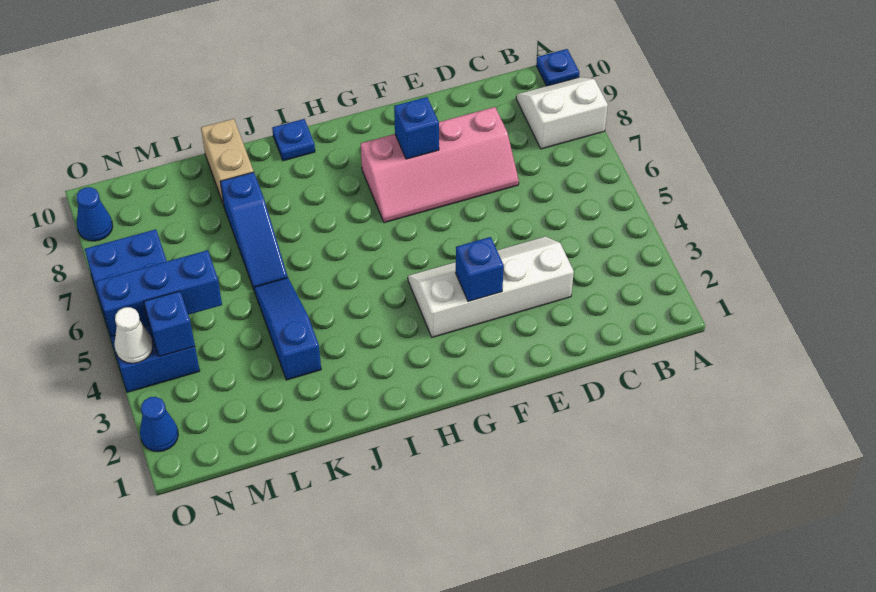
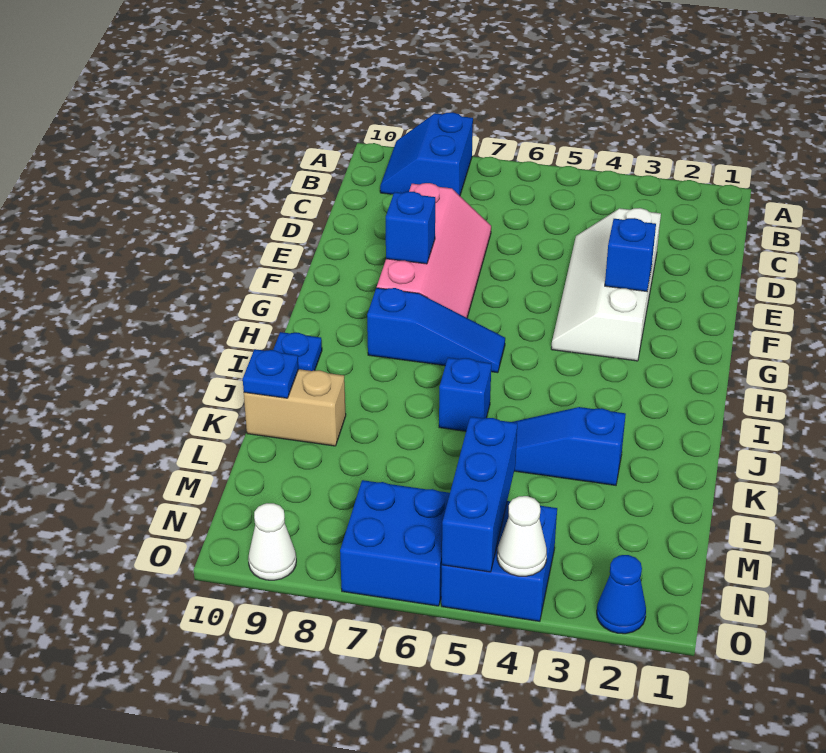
white 2x2 slope [516,77,608,149] -> blue 2x2 slope [380,112,473,196]
blue 1x1 plate [536,49,580,86] -> blue 1x1 plate moved to [243,349,299,398]
blue 1x3 slope [220,172,288,289] -> blue 1x3 slope moved to [367,288,505,373]
blue 1x1 brick [144,291,195,357] -> blue 1x1 brick moved to [439,358,491,431]
blue 1x1 cone [77,187,113,241] -> white 1x1 cone [248,503,296,580]

